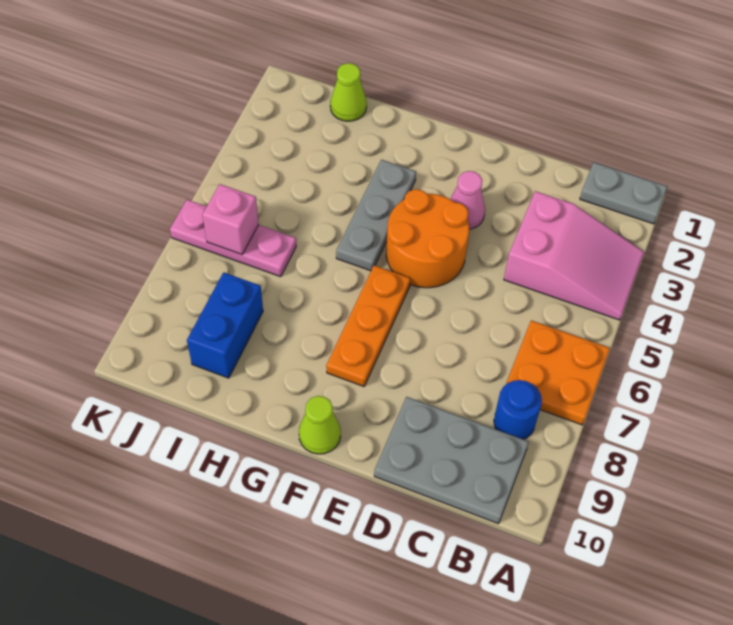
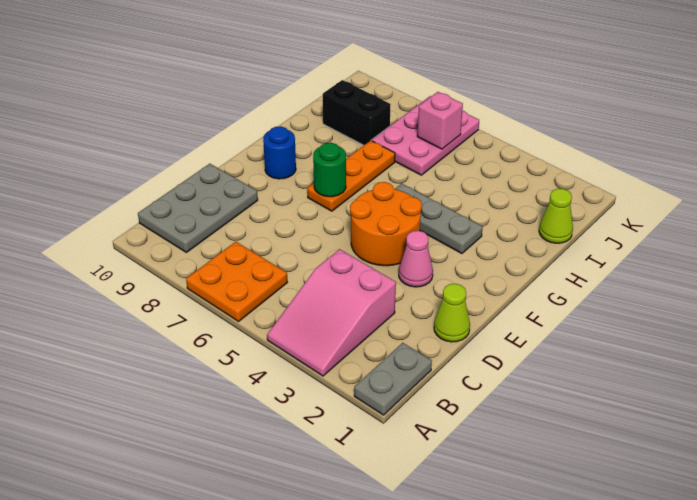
blue 1x1 round brick [494,380,542,439] -> blue 1x1 round brick moved to [263,126,296,179]
orange 1x3 plate [326,265,411,387] -> orange 1x3 plate turned to [307,141,395,211]
none -> green 1x1 round brick [313,143,346,197]
lime 1x1 cone [299,396,341,454] -> lime 1x1 cone moved to [434,284,470,342]
pink 1x3 plate [170,200,296,277] -> pink 2x3 plate [372,96,479,175]
blue 1x2 brick [187,272,263,378] -> black 1x2 brick [323,80,391,145]

